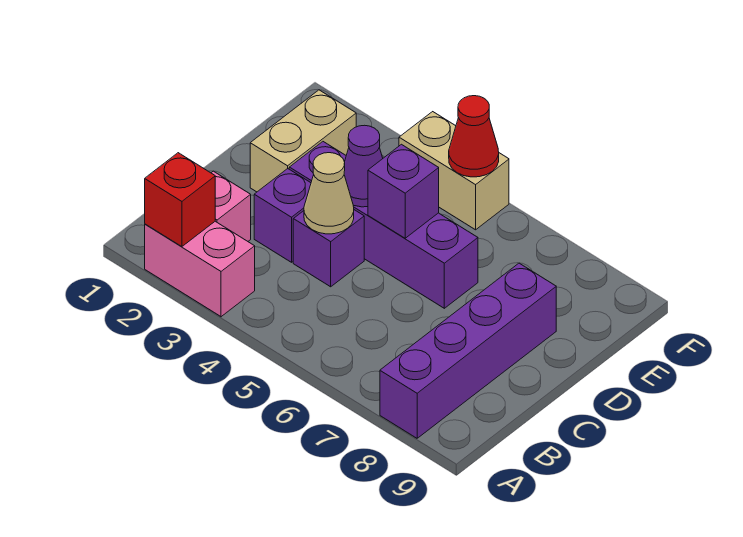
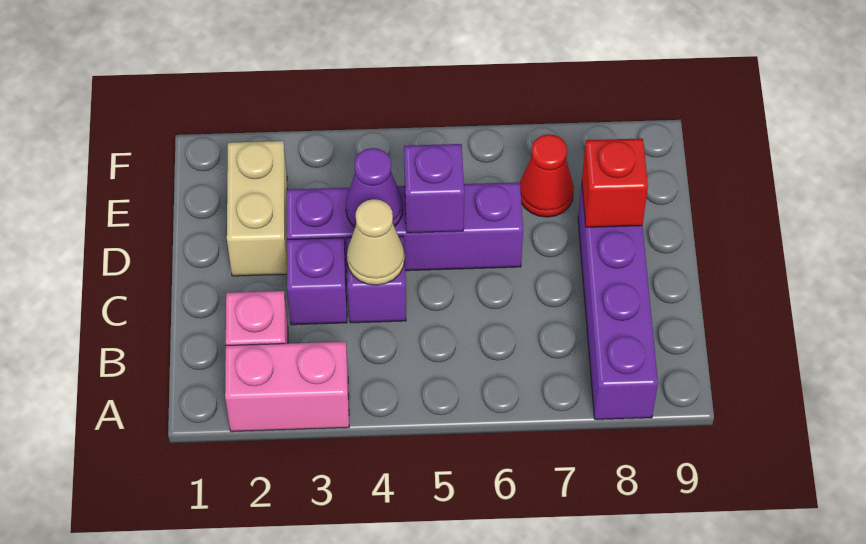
red 1x1 brick [145,153,215,247] -> red 1x1 brick moved to [582,138,648,227]
tan 1x2 brick [399,112,509,230] -> none
red 1x1 cone [449,96,499,177] -> red 1x1 cone moved to [520,134,574,217]

